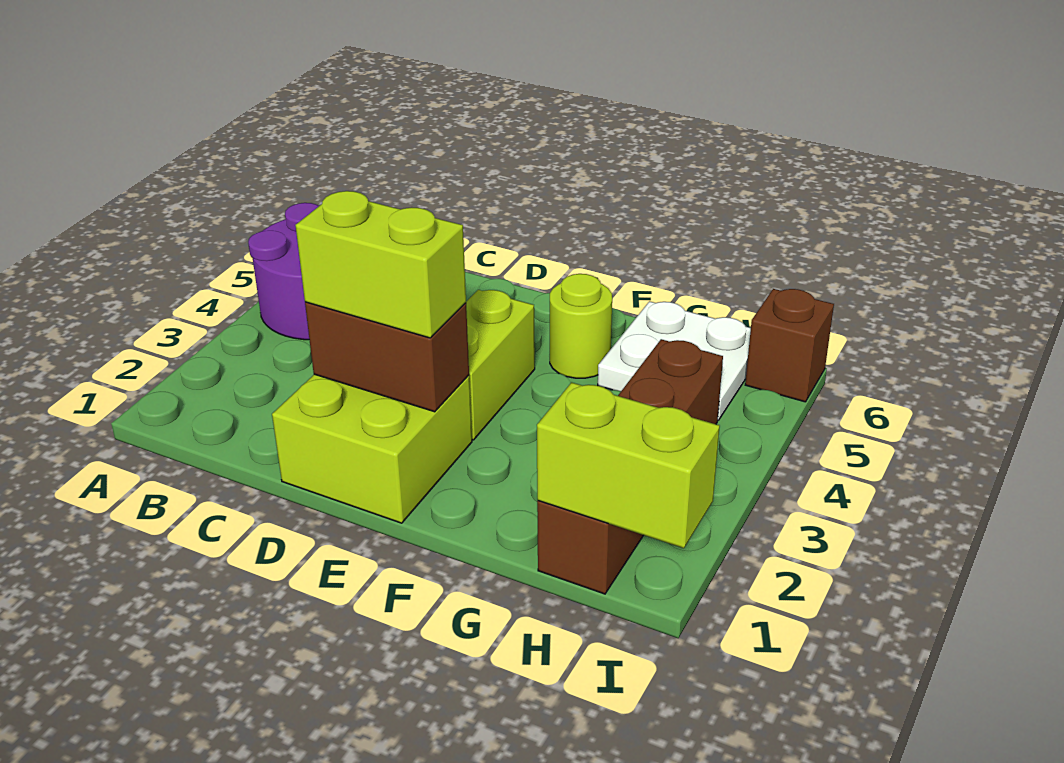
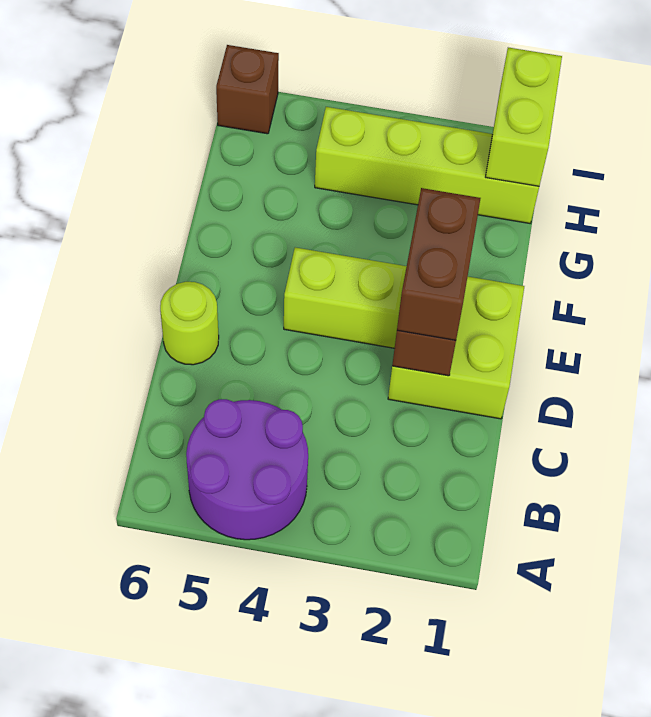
lime 1x2 brick [295,191,466,338] -> brown 1x2 brick [397,188,481,340]
lime 1x1 round brick [550,274,612,378] -> lime 1x1 round brick moved to [160,282,219,365]
white 2x2 plate [598,301,751,420] -> none
brown 1x4 brick [537,339,723,594] -> lime 1x4 brick [315,107,539,223]

